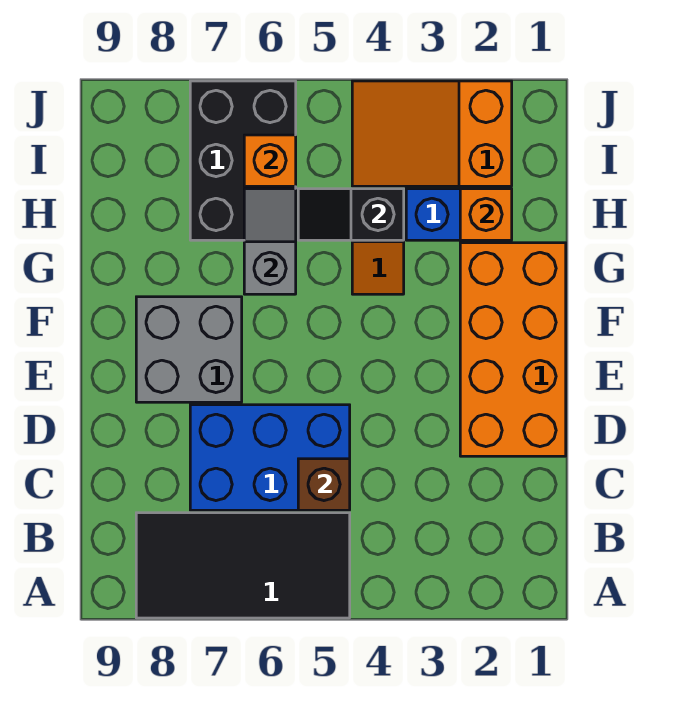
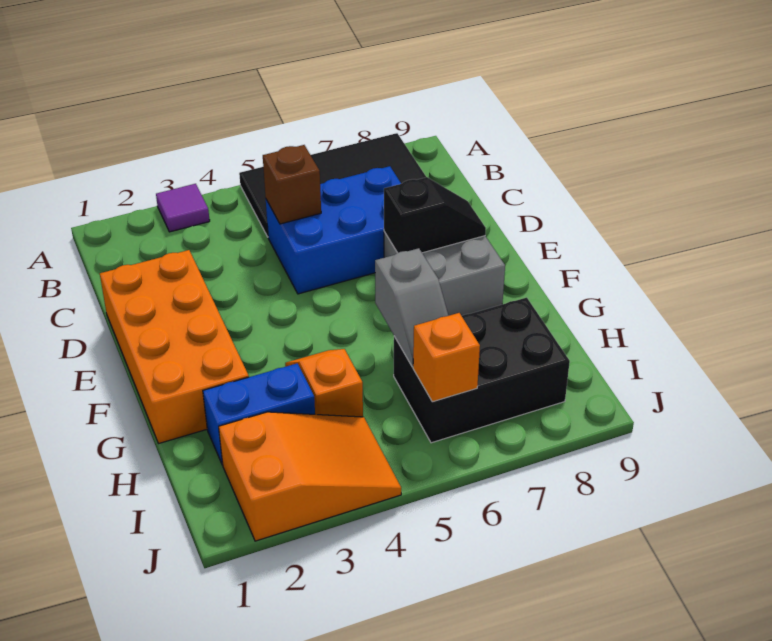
none -> purple 1x1 tile [156,184,210,232]
orange 1x1 brick [460,189,512,240] -> none
black 1x2 slope [298,189,404,240] -> black 1x2 slope moved to [384,177,486,253]
black 2x3 brick [190,81,296,240] -> black 2x3 brick turned to [394,298,570,443]

